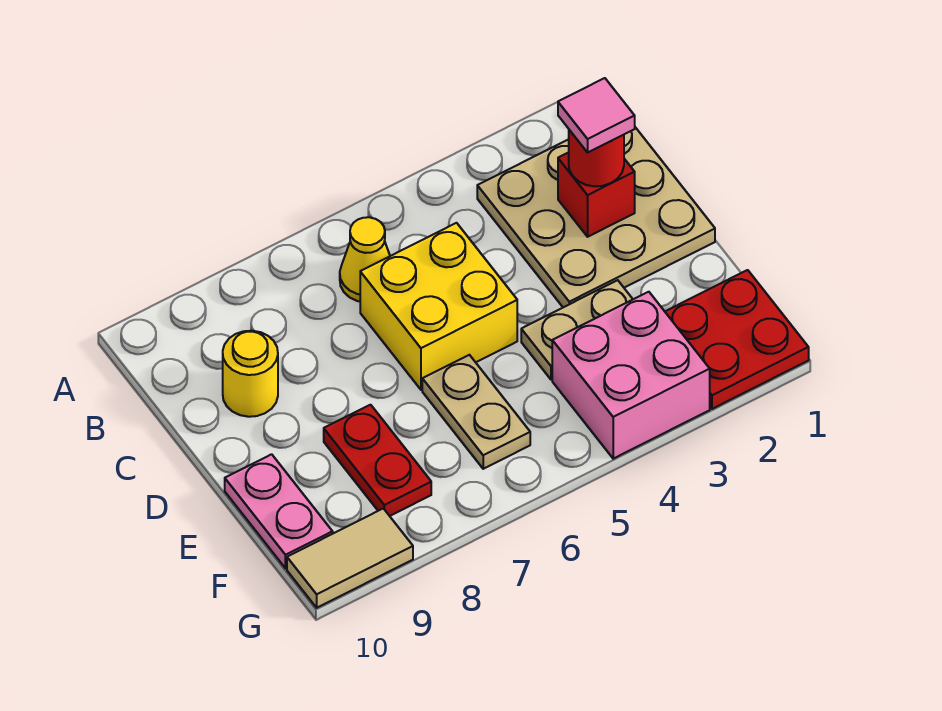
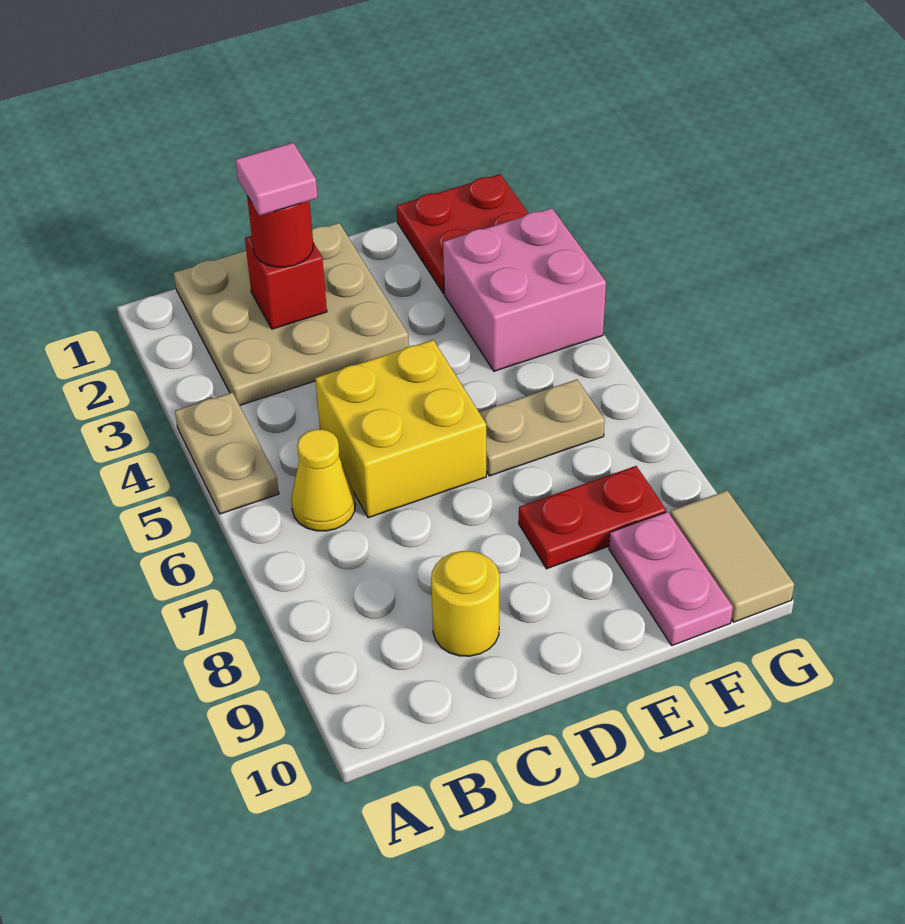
tan 1x2 plate [521,280,633,380] -> tan 1x2 plate moved to [175,392,279,514]
pink 1x2 plate [225,454,333,568] -> pink 1x2 plate turned to [609,512,733,646]

